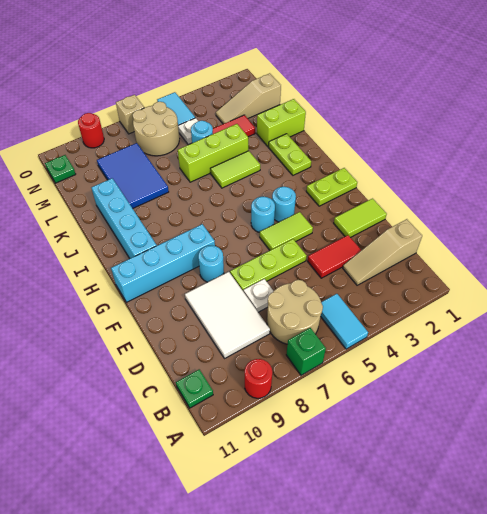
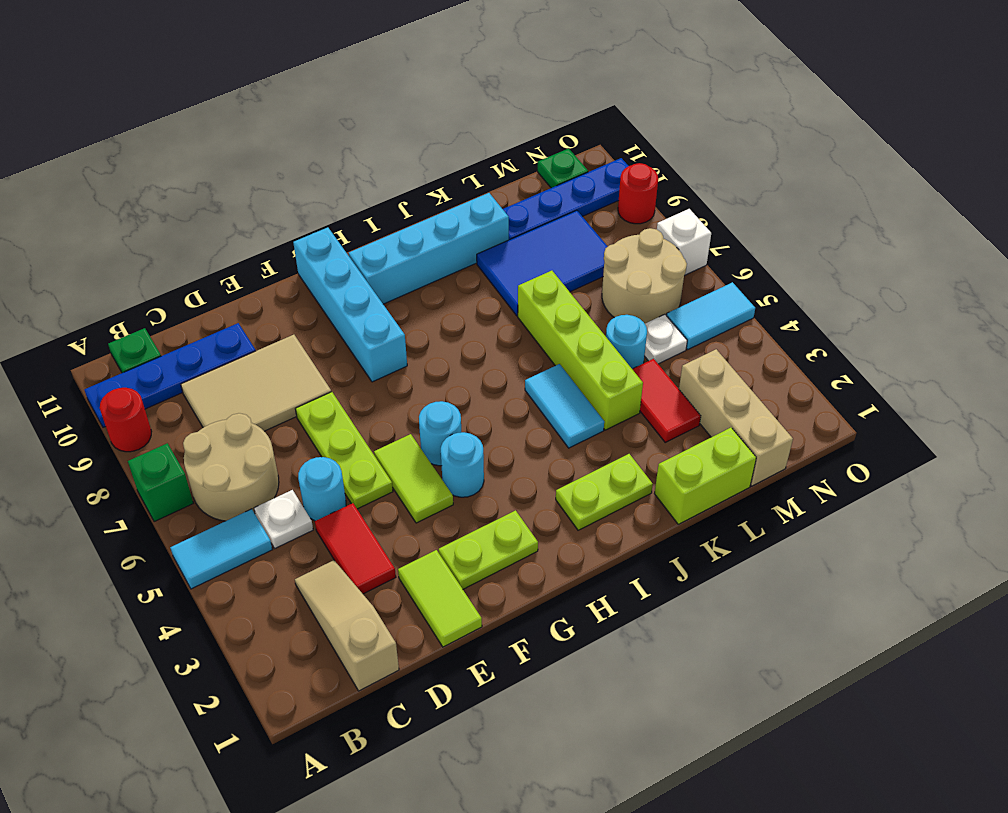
none -> blue 1x4 plate [84,323,256,427]
white 2x3 tile [185,272,270,359] -> tan 2x3 tile [181,335,331,431]
white 1x1 plate [243,279,273,312] -> white 1x1 plate moved to [254,490,313,548]
cyan 1x1 round brick [198,246,224,282] -> cyan 1x1 round brick moved to [298,457,346,521]
lime 1x2 plate [306,168,357,206] -> lime 1x2 plate turned to [439,510,538,589]
lime 1x2 tile [210,151,260,188] -> cyan 1x2 tile [525,364,604,448]
lime 1x2 brick [257,99,306,147] -> lime 1x2 brick turned to [654,428,756,524]
lime 1x3 brick [178,124,248,182] -> lime 1x4 brick [518,271,643,430]
none -> blue 1x4 plate [503,158,628,240]
tan 1x3 slope [216,73,281,124] -> tan 1x3 brick [679,349,793,486]
tan 1x1 brick [116,95,144,134] -> white 1x1 brick [657,209,711,275]

